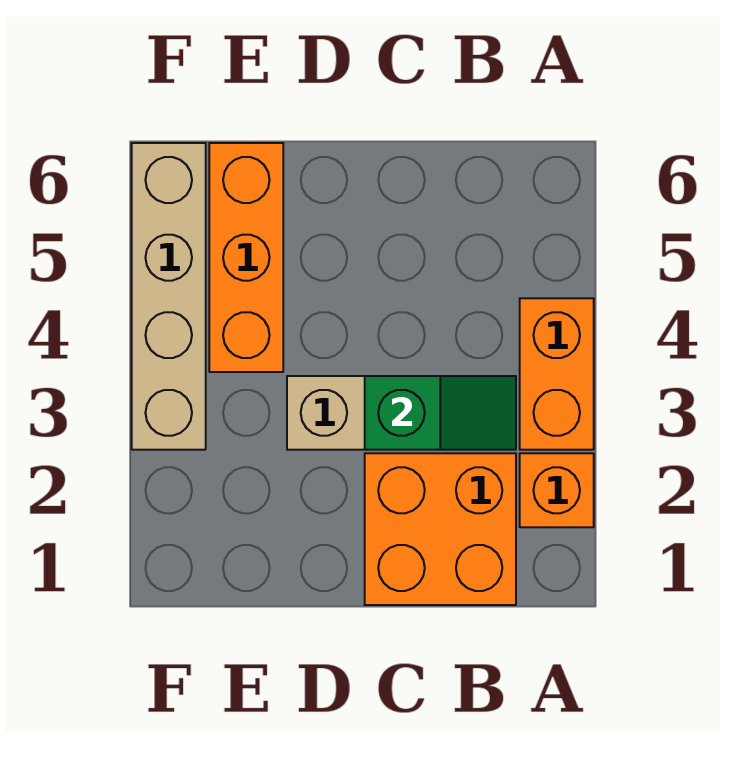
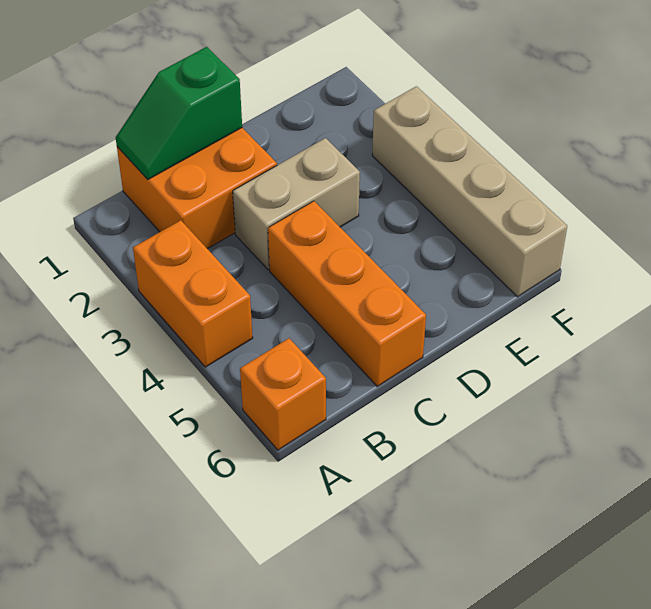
orange 1x1 brick [520,453,594,527] -> orange 1x1 brick moved to [240,338,326,450]
green 1x2 slope [365,376,516,450] -> green 1x2 slope moved to [116,47,242,179]
orange 1x3 brick [209,143,283,372] -> orange 1x3 brick moved to [268,201,426,386]

